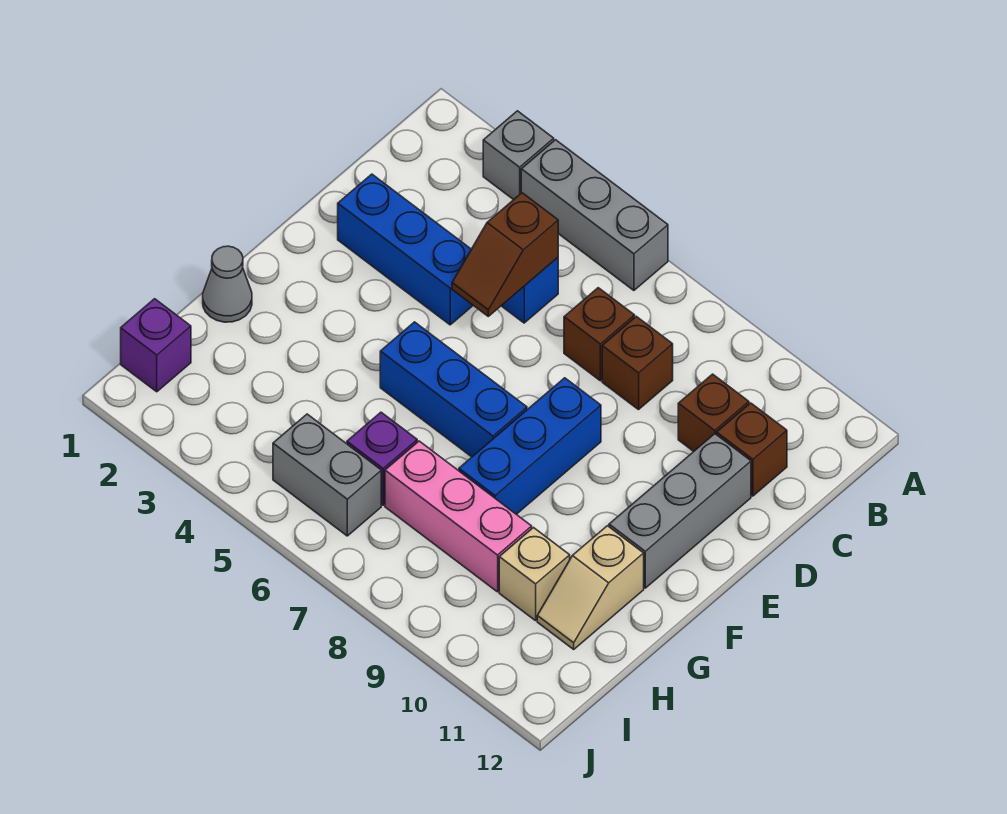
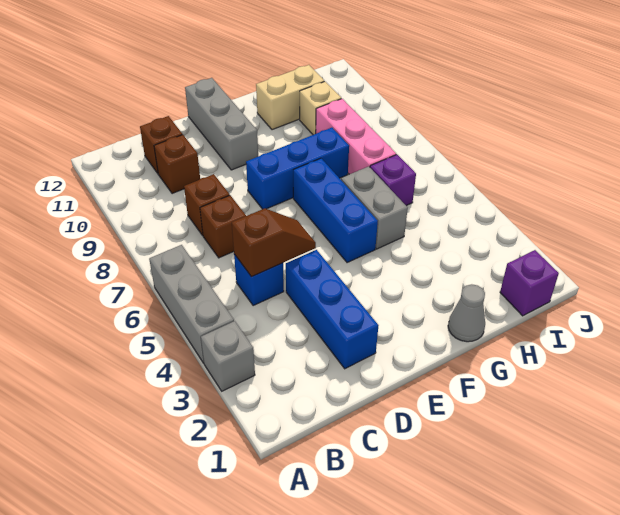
grey 1x3 brick [609,434,751,588] -> grey 1x3 brick turned to [185,78,258,170]
tan 1x2 slope [537,526,644,649] -> tan 1x2 brick [256,65,324,130]
grey 1x2 brick [273,414,381,536] -> grey 1x2 brick moved to [341,166,408,249]

